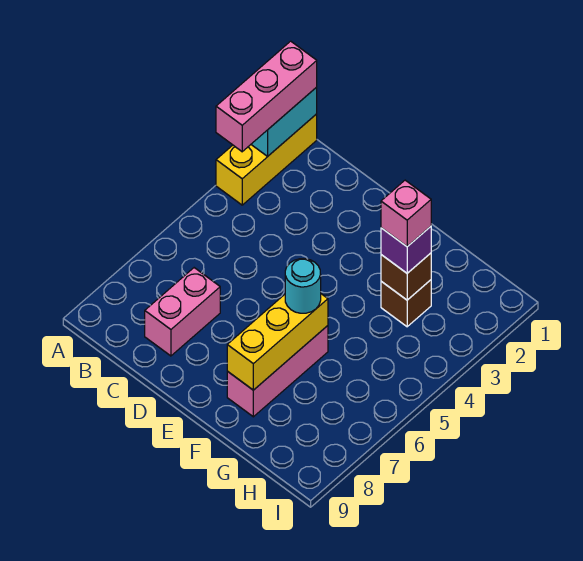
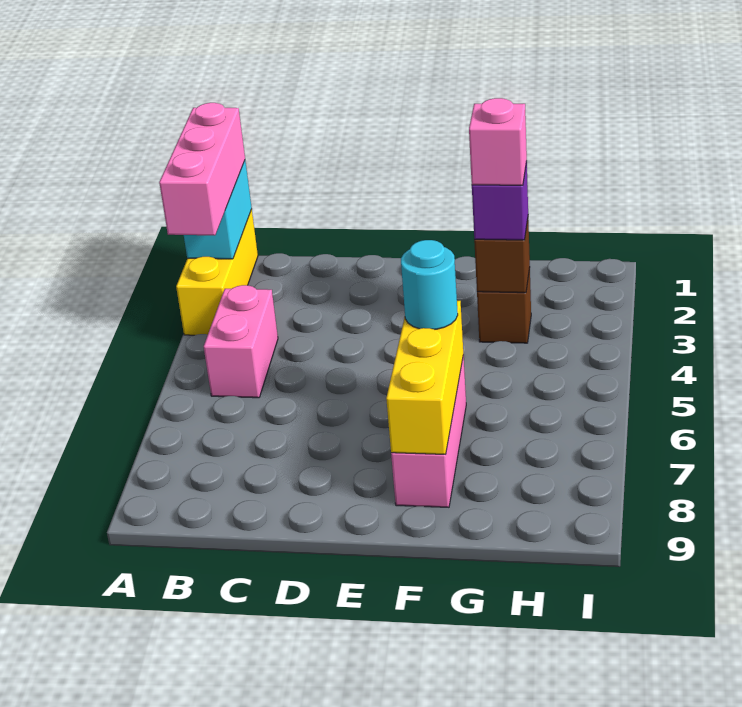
pink 1x2 brick [145,268,220,356] -> pink 1x2 brick moved to [204,285,278,398]

